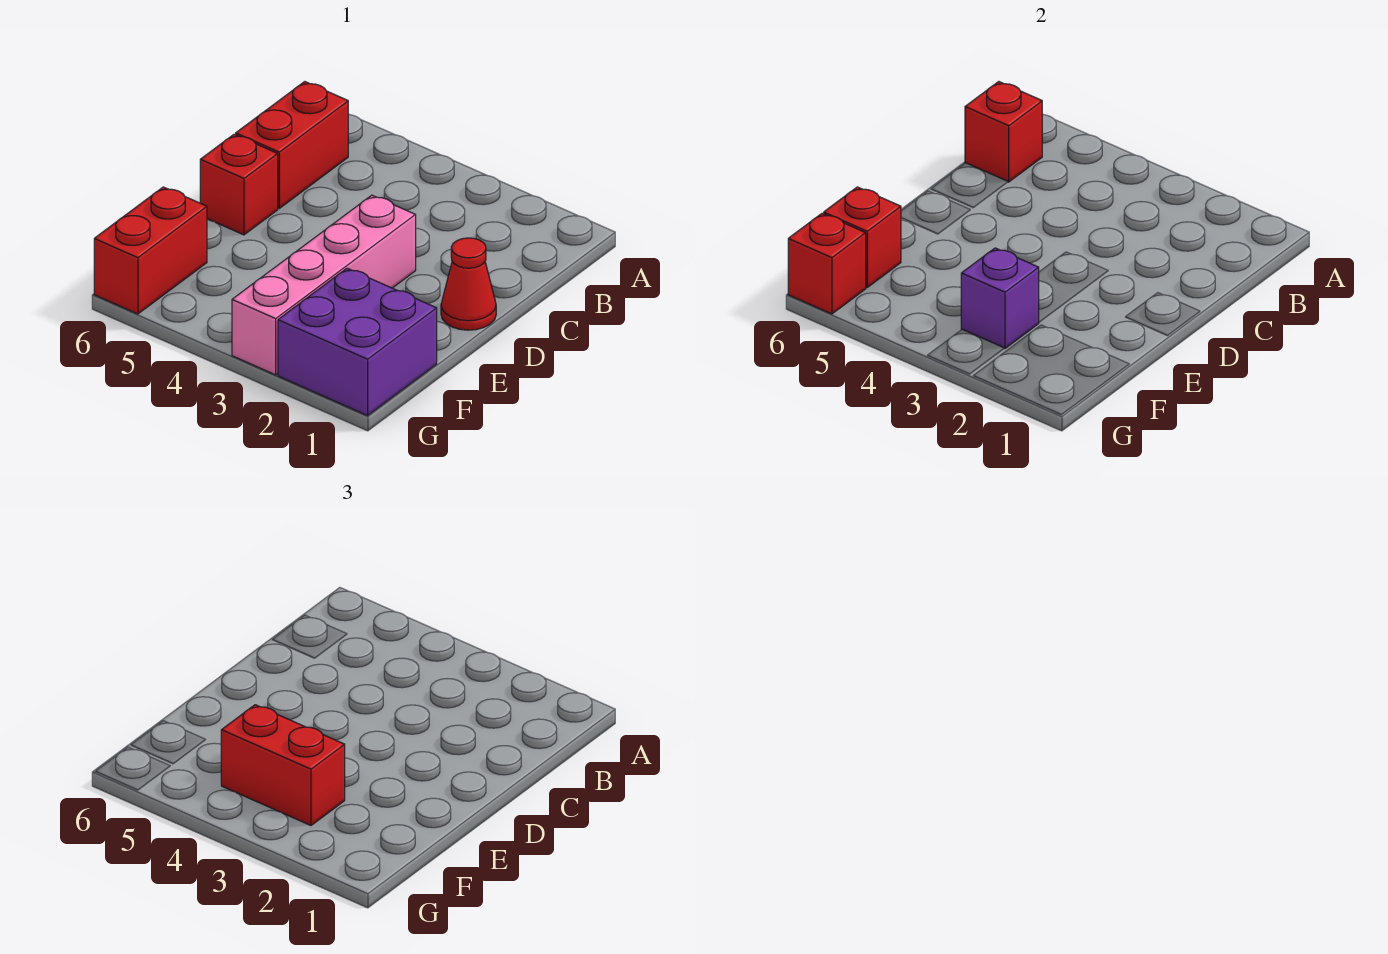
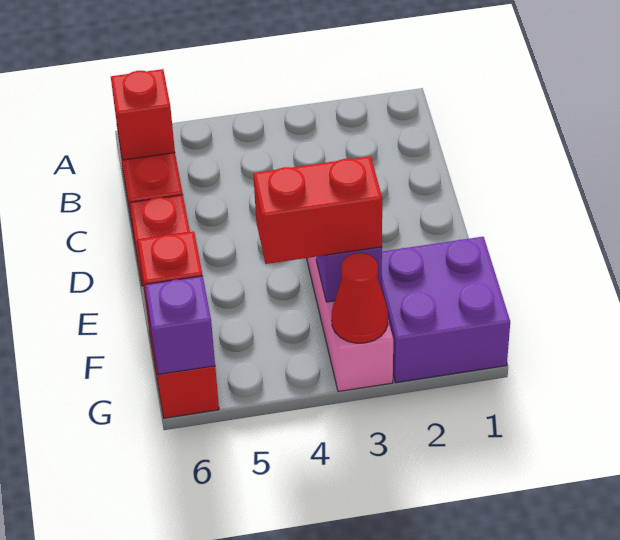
red 1x1 cone [441,238,496,330] -> red 1x1 cone moved to [332,253,388,343]
red 1x1 brick [788,214,866,314] -> purple 1x1 brick [145,276,215,374]

